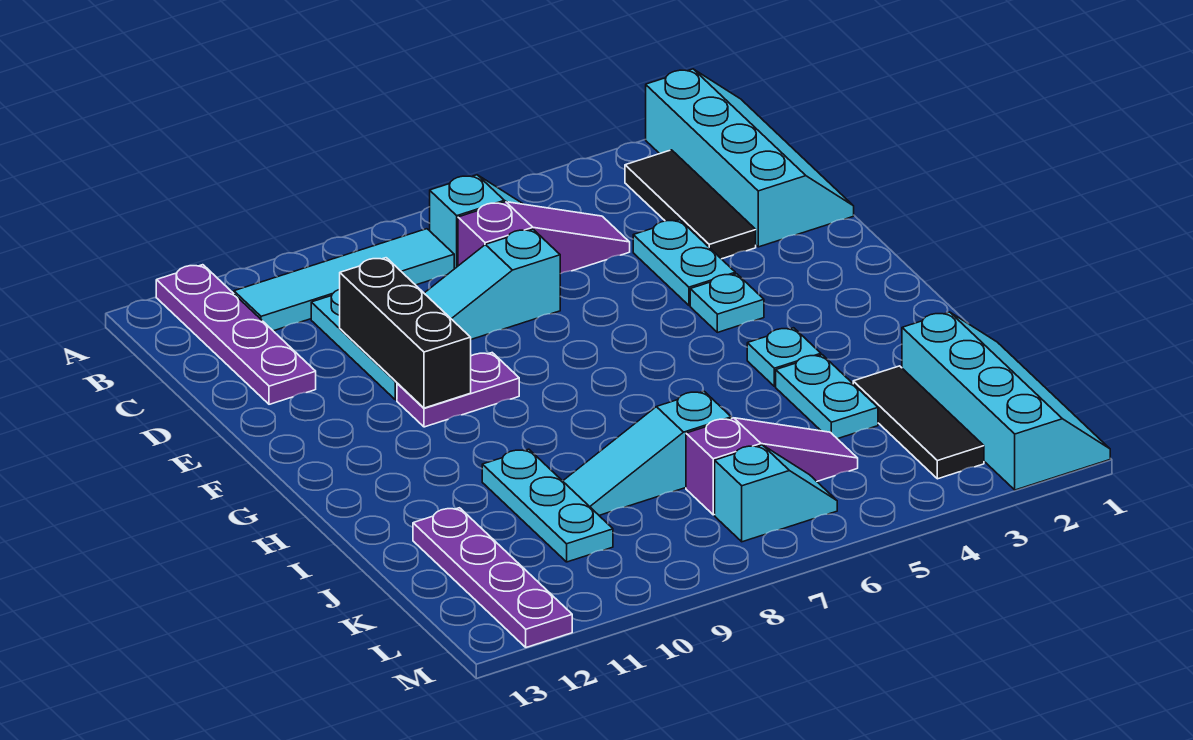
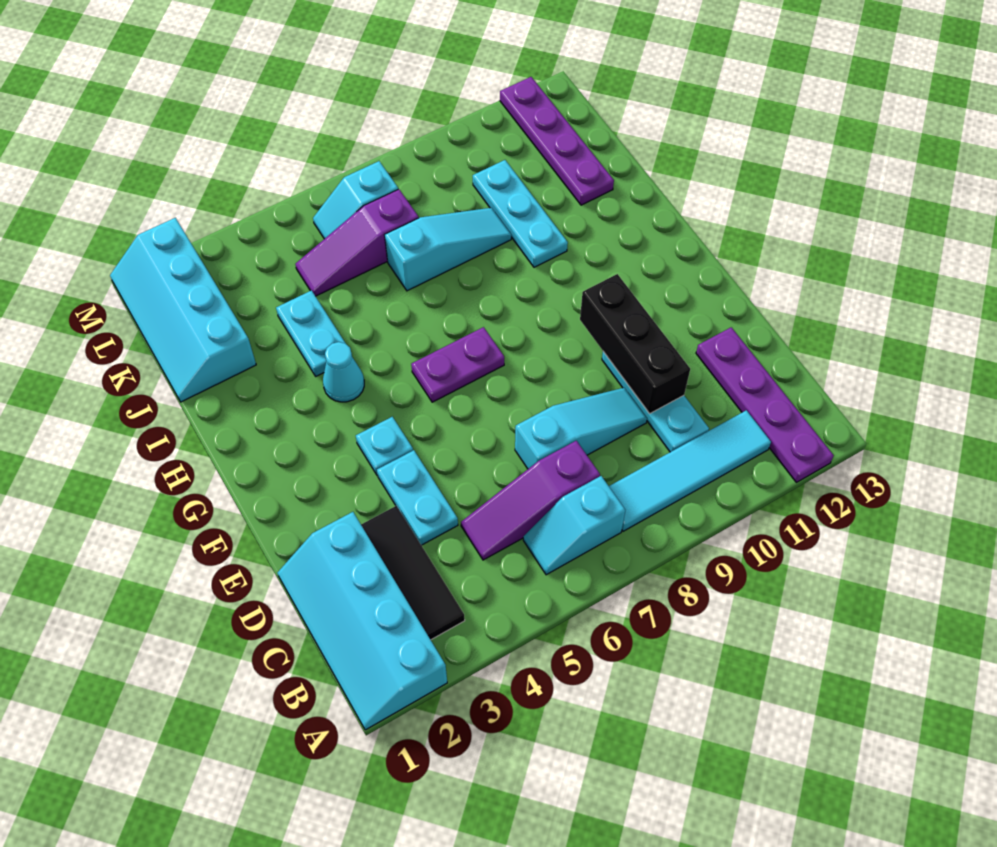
purple 1x2 plate [397,353,519,427] -> purple 1x2 plate moved to [411,327,504,402]
cyan 1x1 plate [747,328,821,387] -> cyan 1x1 cone [323,342,364,402]
black 1x3 tile [853,366,984,479] -> none

